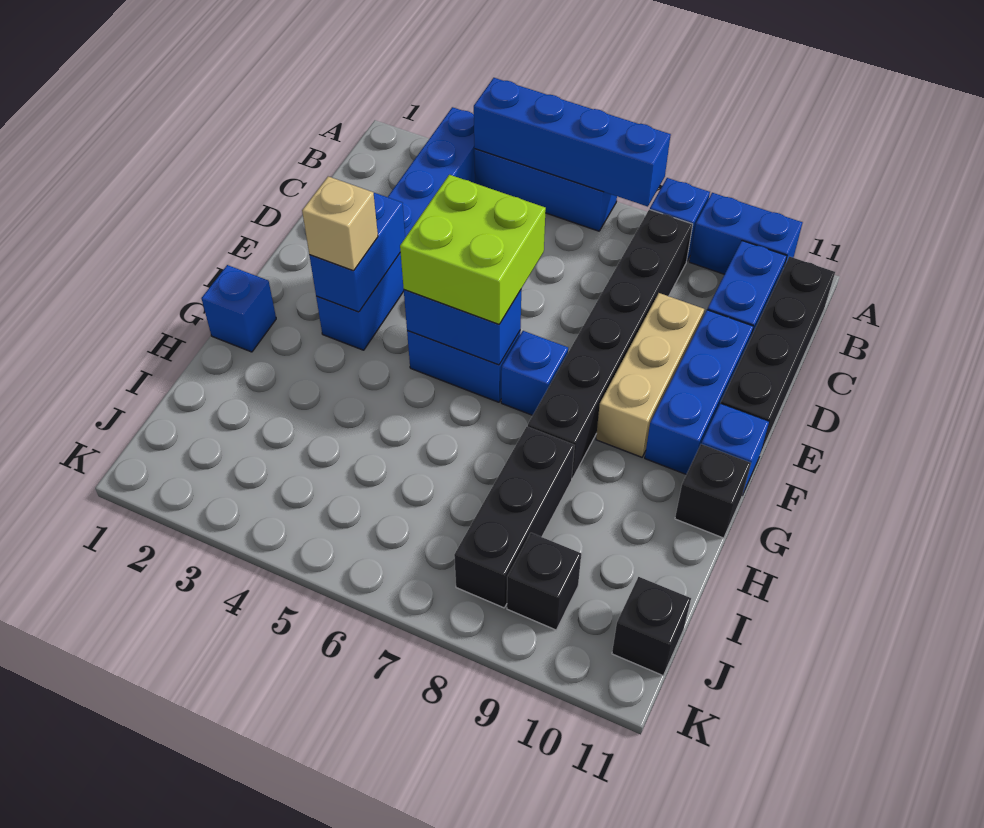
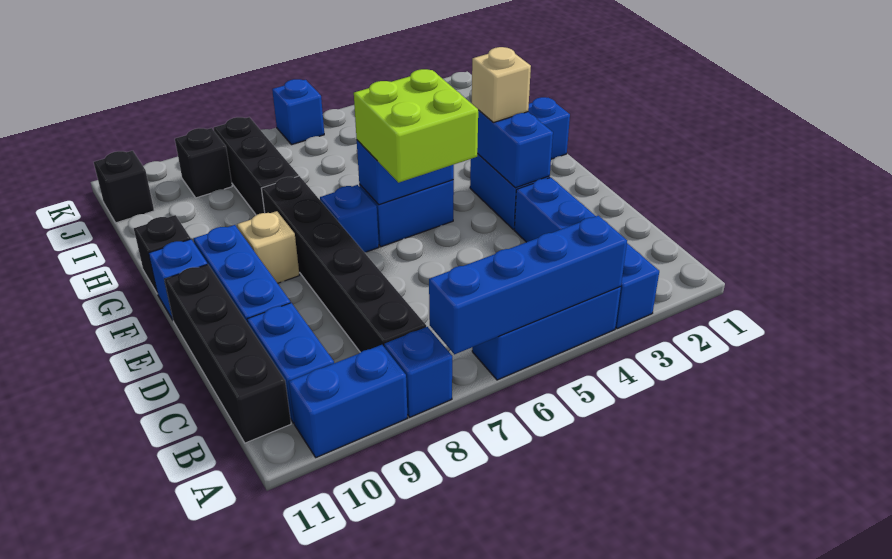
tan 1x3 brick [596,293,704,457] -> tan 1x1 brick [237,211,299,283]
none -> blue 1x1 brick [272,79,324,145]

